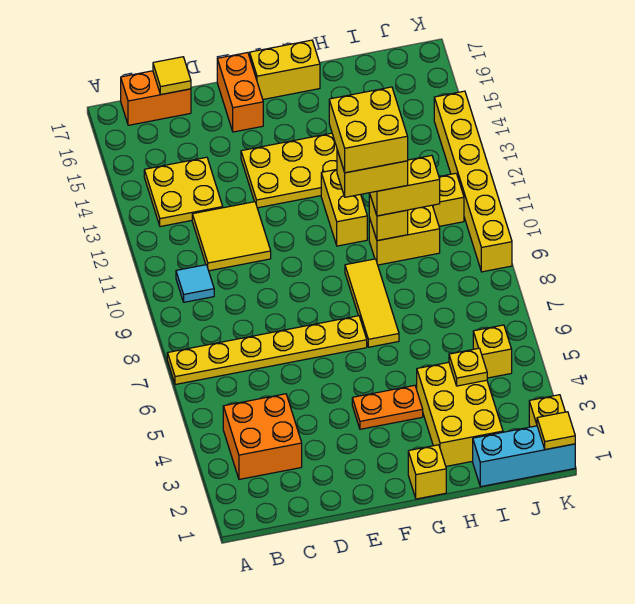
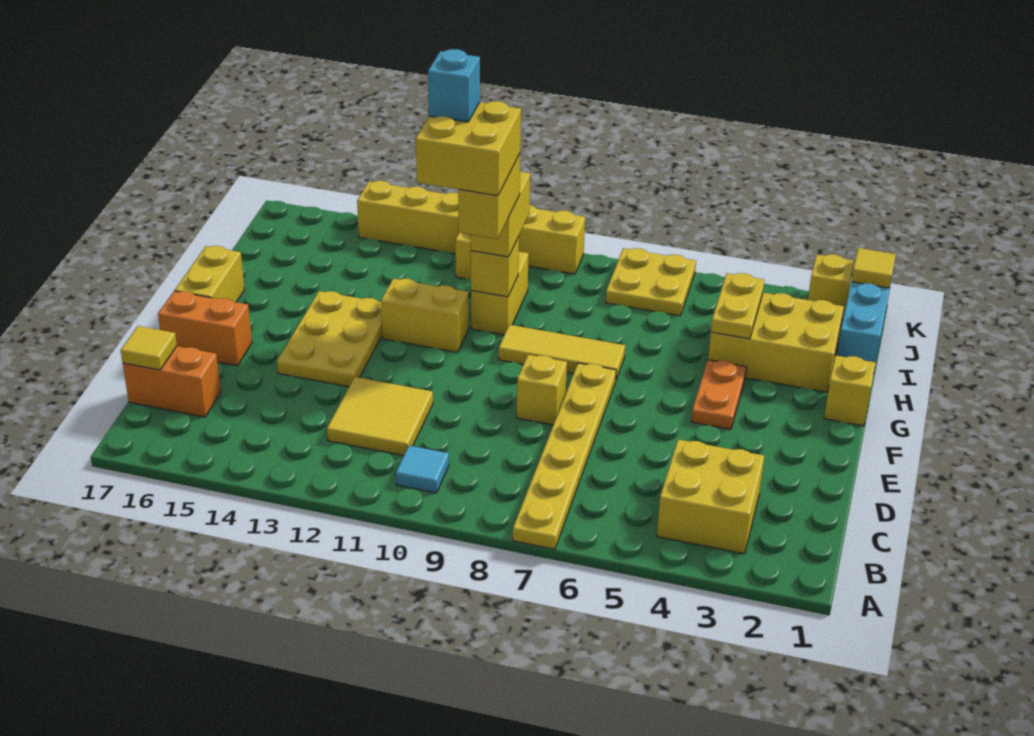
orange 2x2 brick [223,394,302,479] -> yellow 2x2 brick [657,440,764,554]
yellow 2x2 plate [144,157,223,227] -> yellow 2x2 plate moved to [606,248,696,316]
orange 1x2 brick [121,71,191,125] -> orange 1x2 brick turned to [123,346,221,417]
none -> cyan 1x1 brick [428,49,480,122]
yellow 1x1 plate [449,348,487,386] -> yellow 1x2 plate [711,273,765,339]
yellow 1x1 brick [473,325,512,378] -> yellow 1x1 brick moved to [517,355,567,425]

